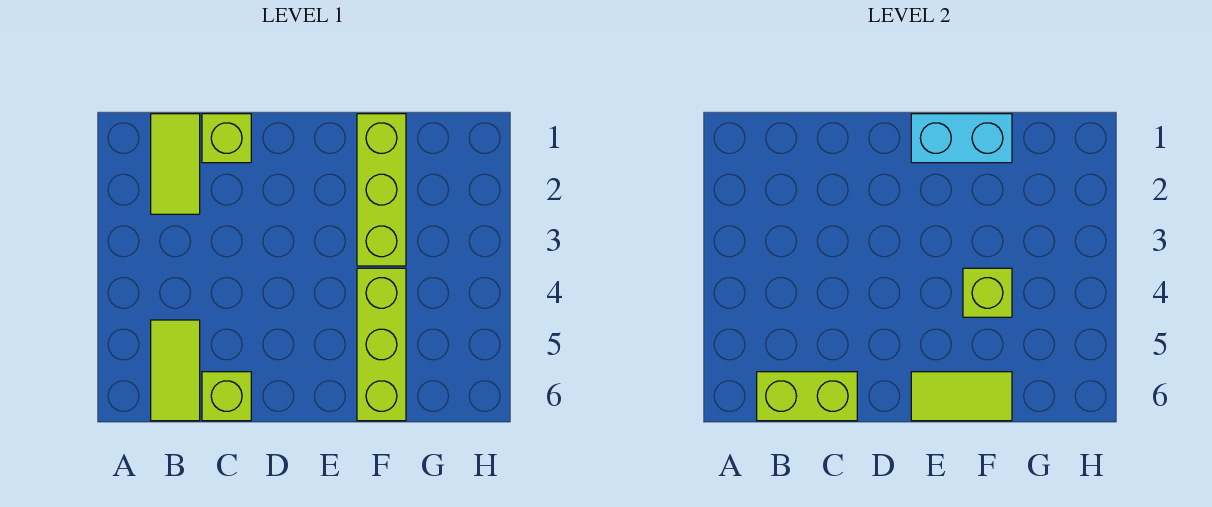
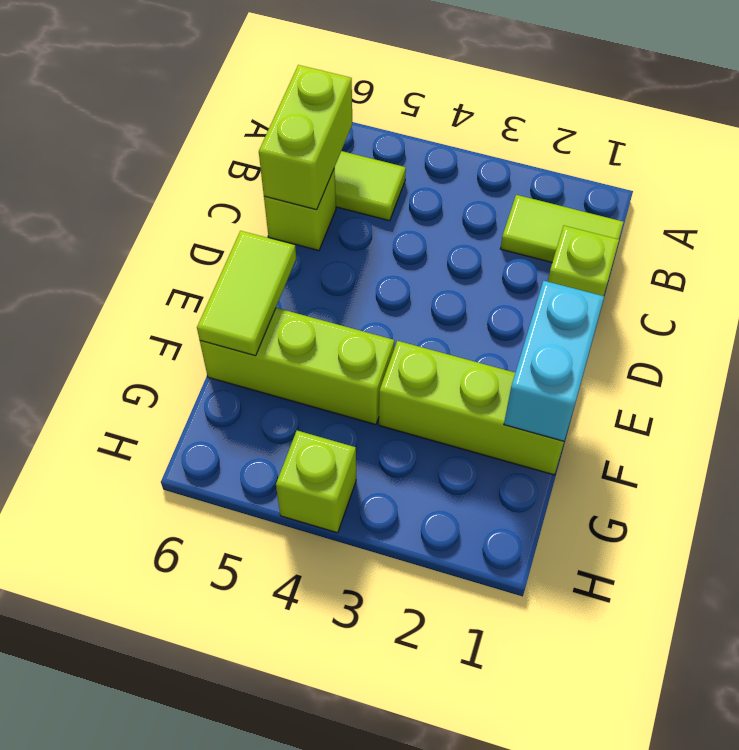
lime 1x1 brick [963,268,1012,317] -> lime 1x1 brick moved to [276,431,356,533]

